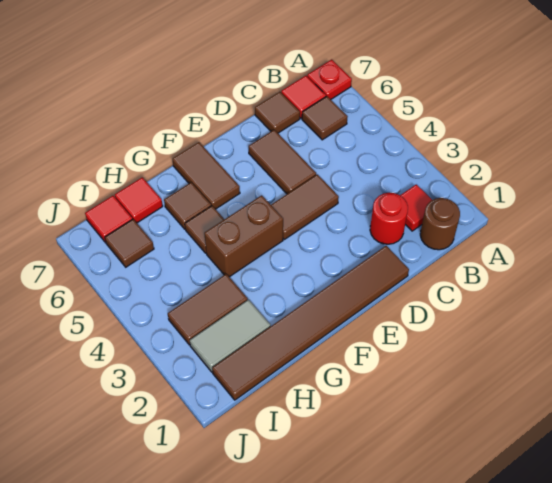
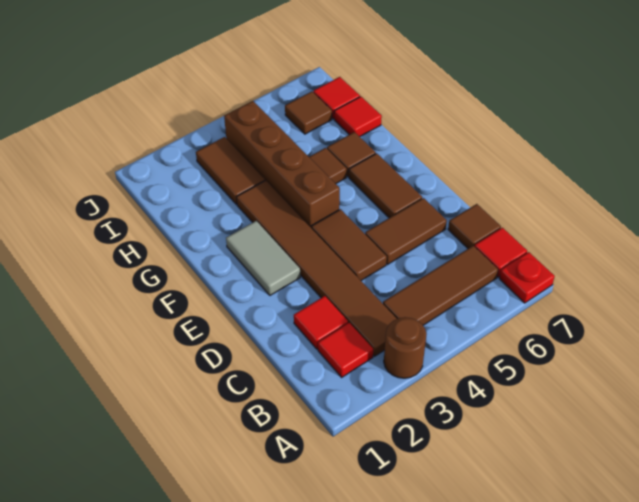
brown 1x1 round brick [420,198,460,250] -> brown 1x1 round brick moved to [384,317,427,378]
brown 1x1 tile [302,96,348,140] -> brown 1x3 tile [383,246,498,325]
red 1x1 round brick [370,193,408,244] -> red 1x1 tile [294,296,348,349]
brown 1x6 tile [212,246,409,400] -> brown 1x6 tile moved to [237,181,397,356]
brown 1x2 brick [204,195,283,277] -> brown 1x4 brick [224,101,340,227]
brown 1x2 tile [172,142,240,209] -> brown 1x2 tile turned to [349,153,422,218]
grey 1x2 tile [190,300,271,372] -> grey 1x2 tile moved to [226,221,300,295]

